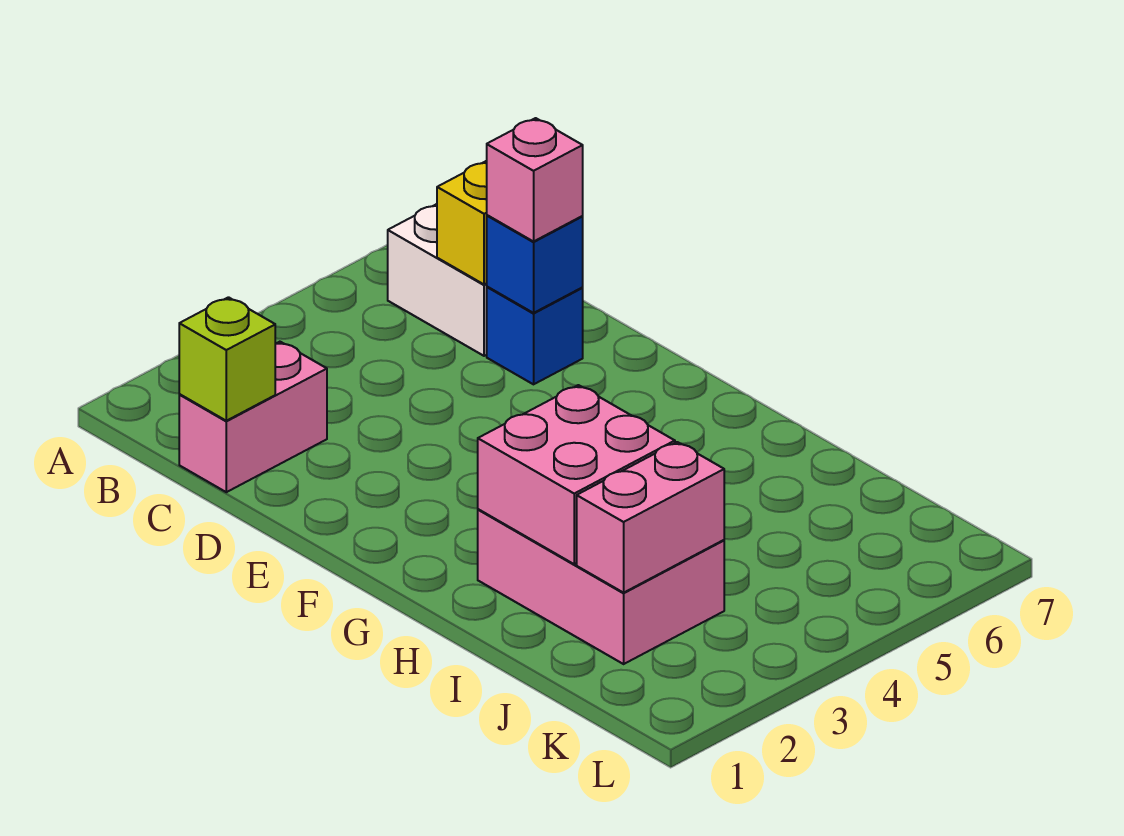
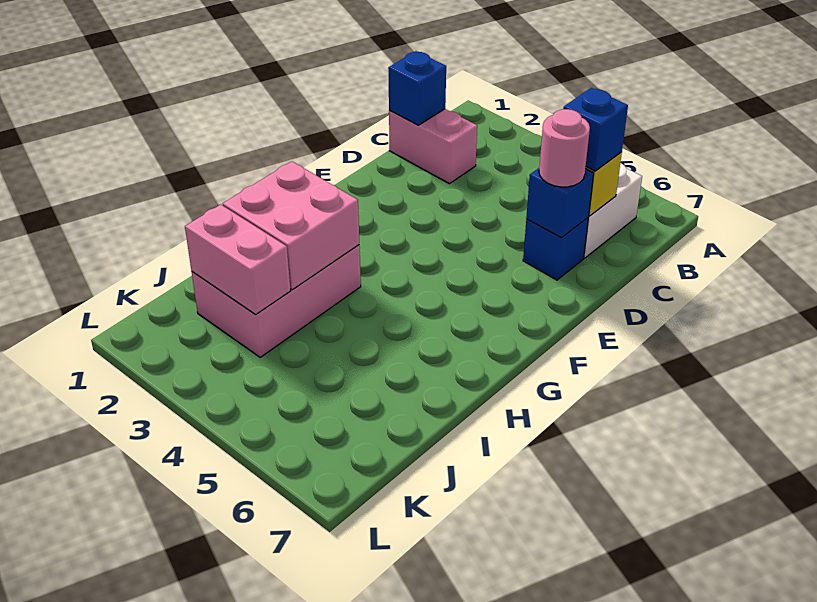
lime 1x1 brick [179,297,275,421] -> blue 1x1 brick [388,51,446,125]
none -> blue 1x1 brick [563,88,628,171]
pink 1x1 brick [487,118,583,242] -> pink 1x1 round brick [539,109,590,187]

